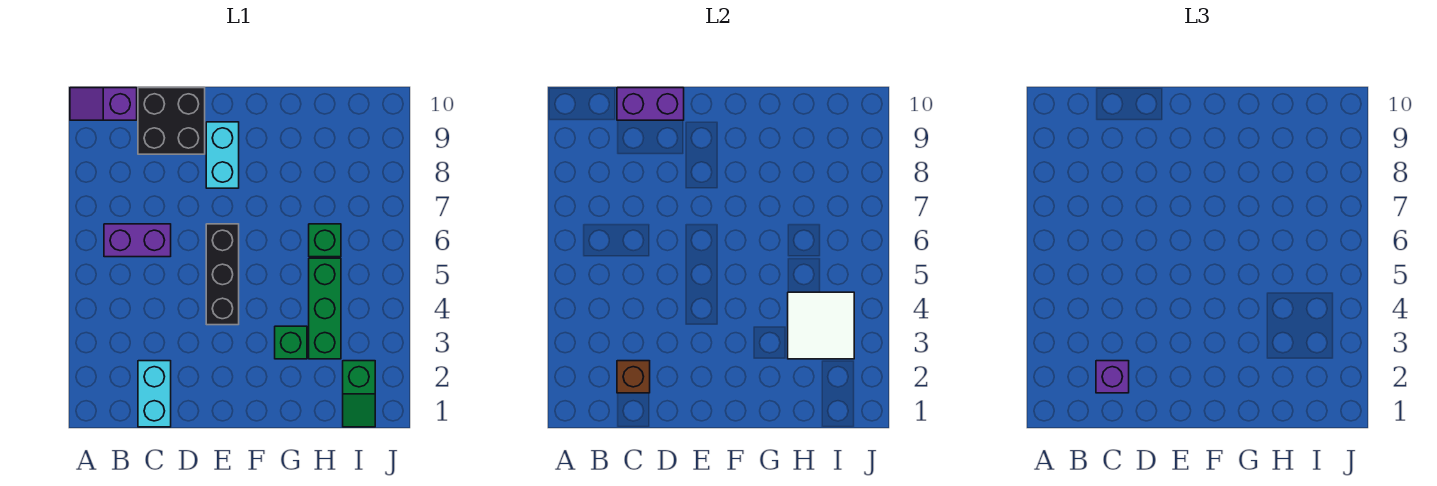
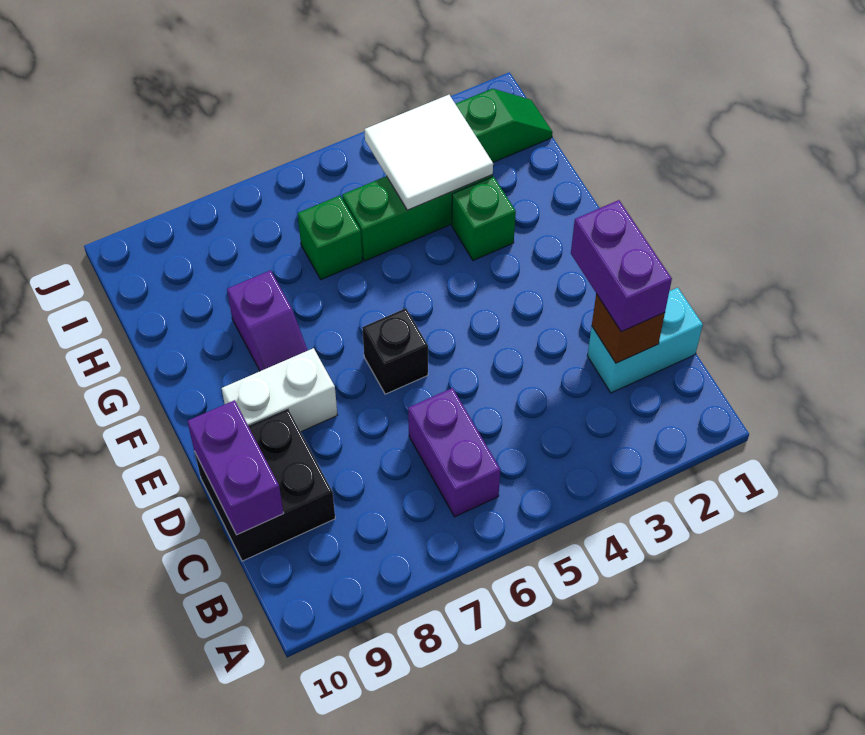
purple 1x2 slope [70,88,137,120] -> purple 1x2 slope moved to [227,270,308,371]
purple 1x1 brick [1096,361,1129,393] -> purple 1x2 brick [571,200,672,332]
black 1x3 brick [206,224,239,325] -> black 1x1 brick [362,308,428,394]
cyan 1x2 brick [206,122,239,188] -> white 1x2 brick [222,348,337,432]

